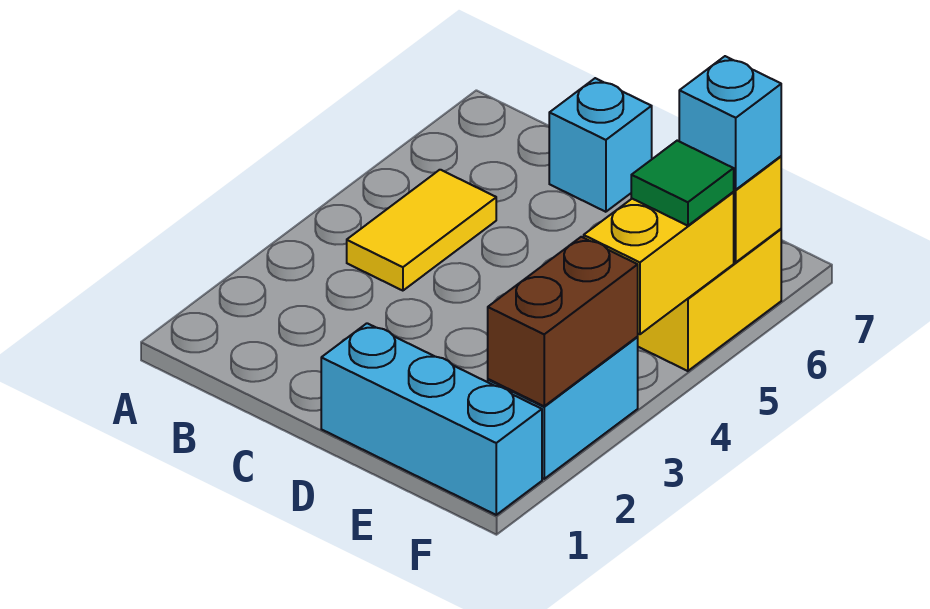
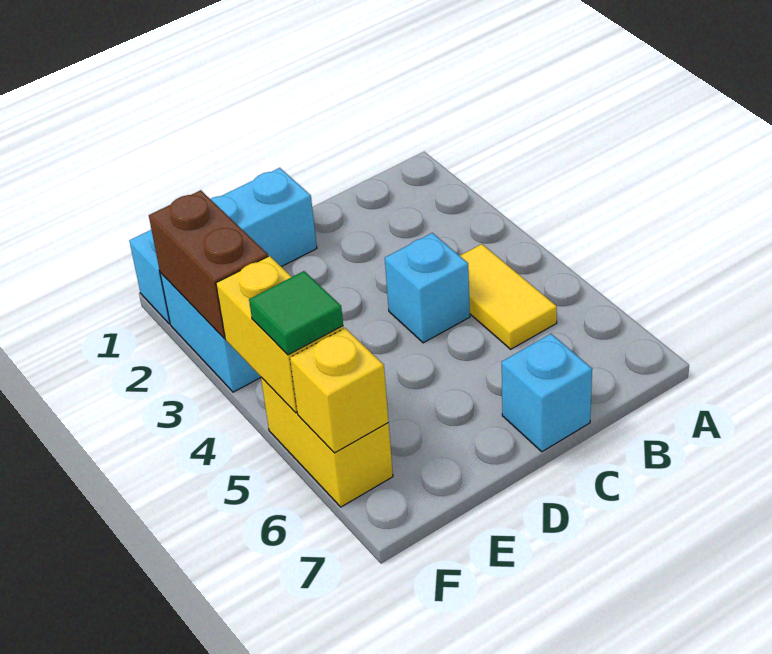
cyan 1x1 brick [679,56,781,190] -> cyan 1x1 brick moved to [385,233,470,343]

